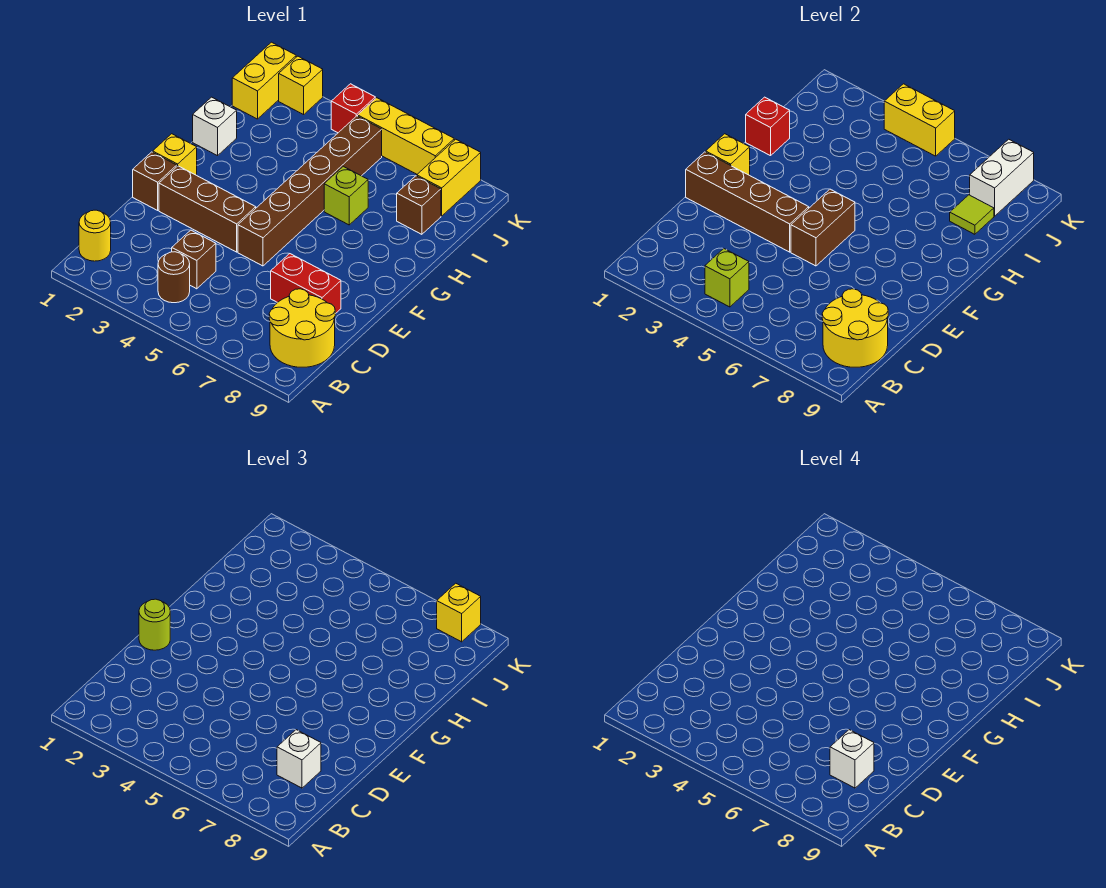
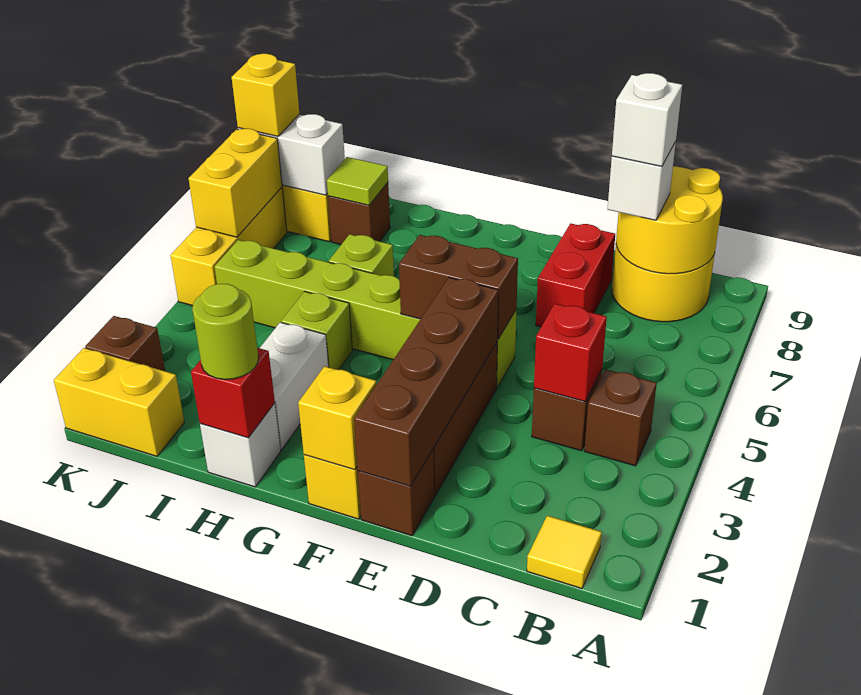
yellow 1x1 round brick [79,210,111,261] -> yellow 1x1 tile [527,516,602,588]
brown 1x1 round brick [158,252,190,303] -> brown 1x1 brick [584,369,657,466]
lime 1x1 brick [705,249,749,307] -> lime 1x1 brick moved to [281,291,352,370]
lime 1x1 round brick [139,599,170,650] -> lime 1x1 round brick moved to [192,284,258,380]
brown 1x6 brick [238,116,382,266] -> lime 1x6 brick [214,240,516,388]
none -> white 1x2 brick [260,322,329,450]
yellow 1x1 brick [279,56,323,115] -> brown 1x1 brick [85,316,165,371]
red 1x1 brick [331,84,375,133] -> red 1x1 brick moved to [534,304,607,402]
yellow 1x2 brick [884,84,955,156] -> yellow 1x2 brick moved to [188,129,282,237]

